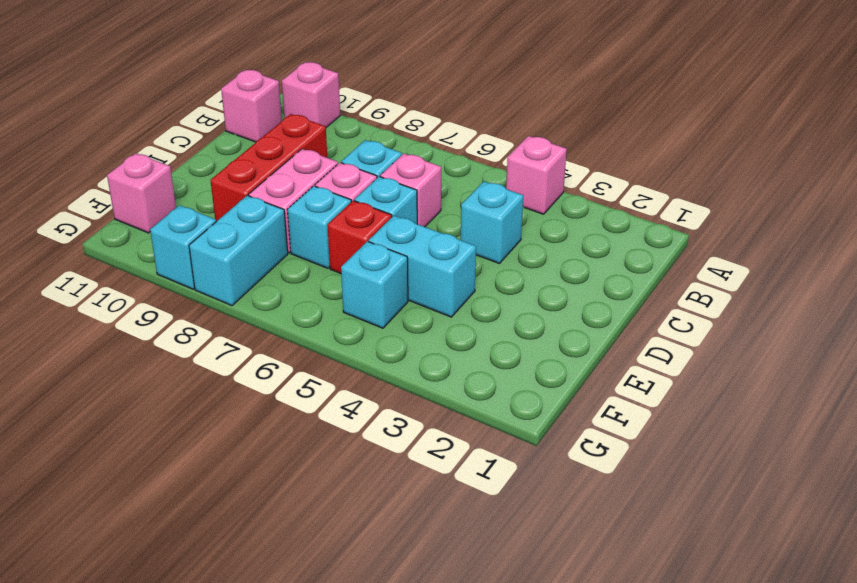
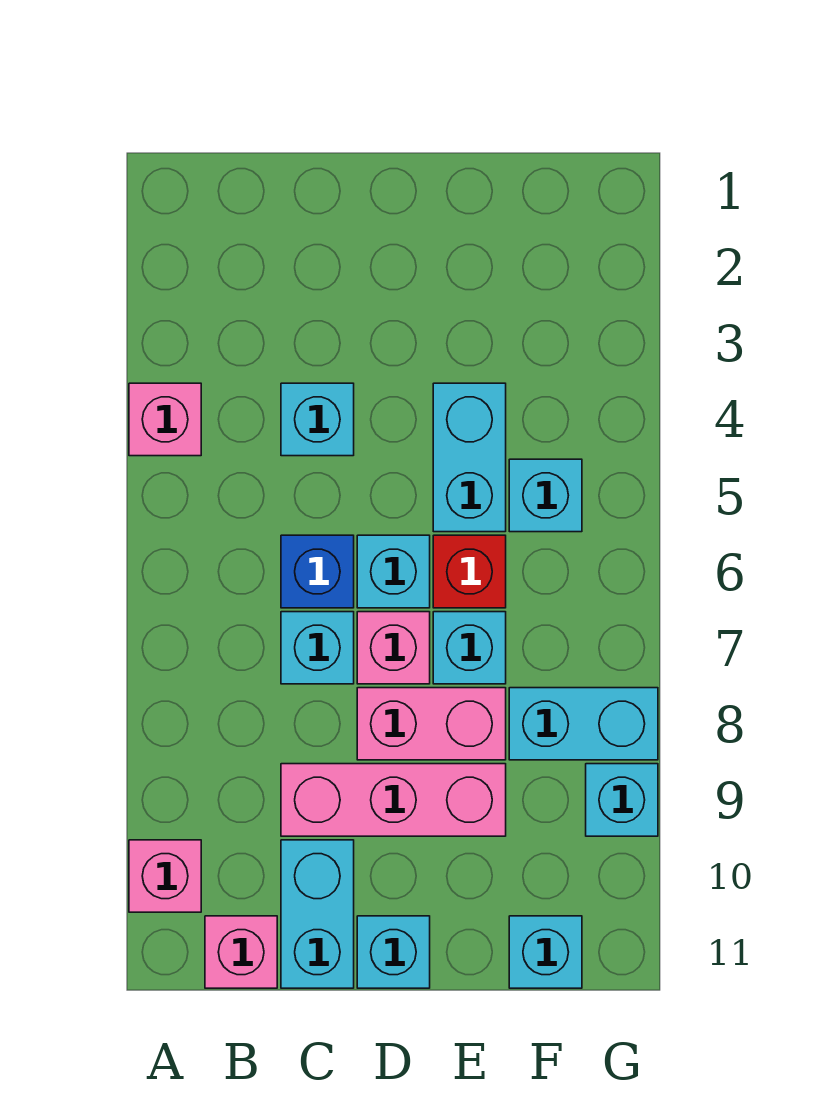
pink 1x1 brick [380,154,441,227] -> blue 1x1 brick [281,535,354,608]
red 1x3 brick [211,114,327,221] -> pink 1x3 brick [281,764,506,836]
none -> cyan 1x2 brick [281,840,354,988]
none -> cyan 1x1 brick [357,916,430,988]
pink 1x1 brick [107,153,176,233] -> cyan 1x1 brick [509,916,582,988]

